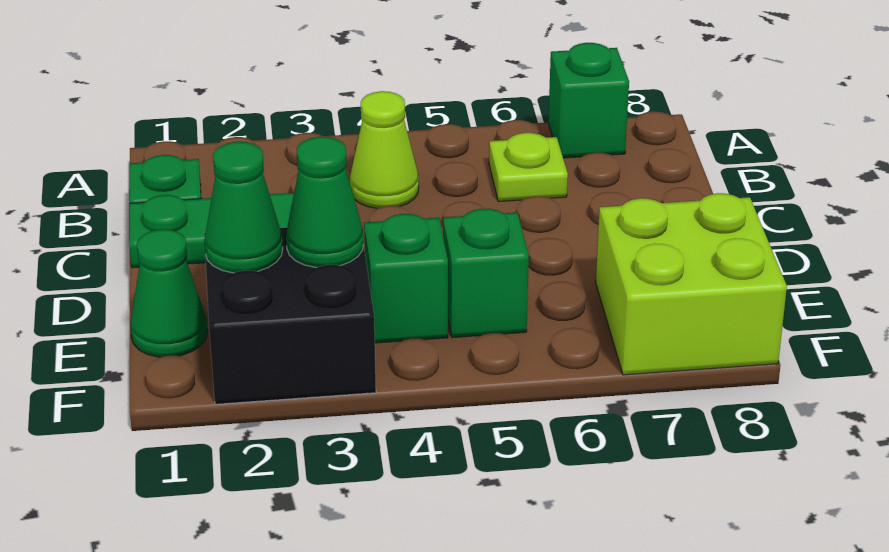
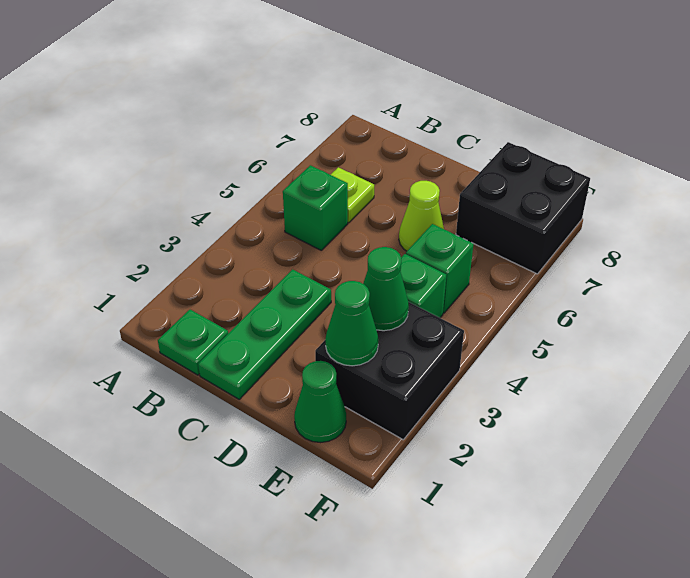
green 1x1 brick [548,43,629,158] -> green 1x1 brick moved to [283,165,348,250]
lime 1x1 cone [350,91,419,208] -> lime 1x1 cone moved to [399,181,444,251]
lime 2x2 brick [596,193,787,375] -> black 2x2 brick [456,142,590,274]

